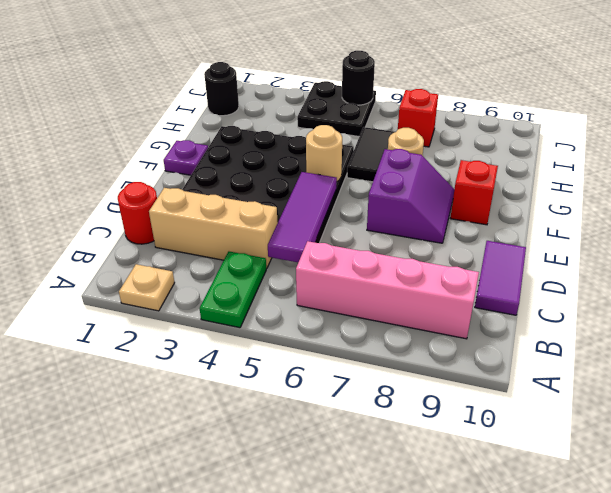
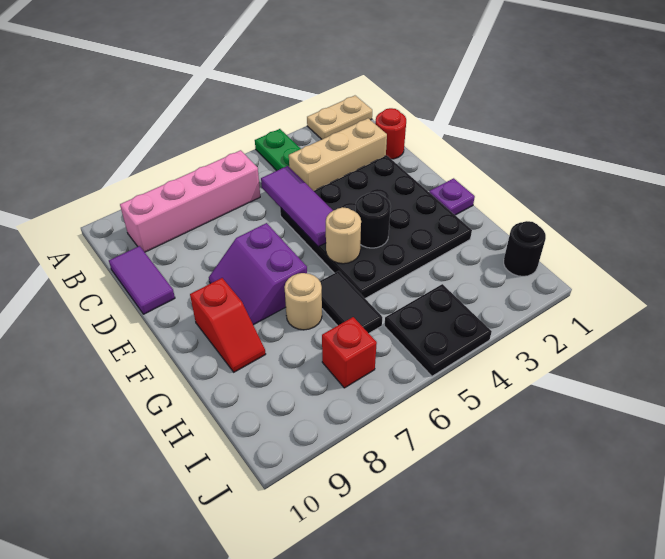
tan 1x1 plate [119,264,175,311] -> tan 1x2 plate [307,96,372,139]
black 1x1 round brick [342,51,375,105] -> black 1x1 round brick moved to [356,193,391,248]

